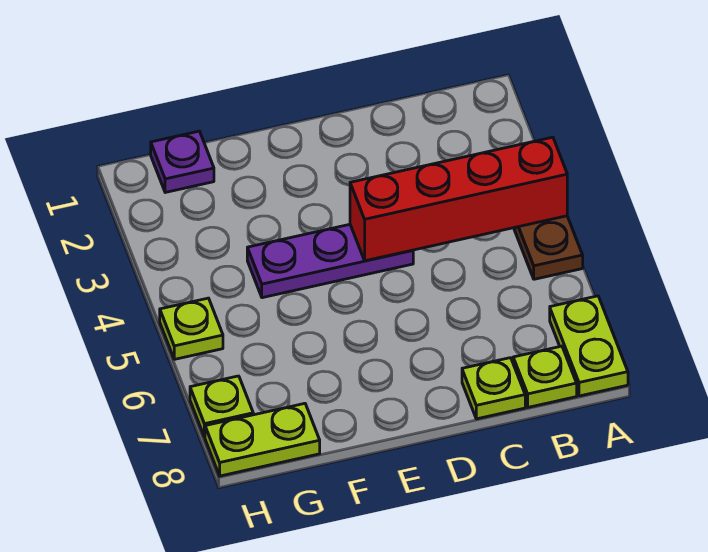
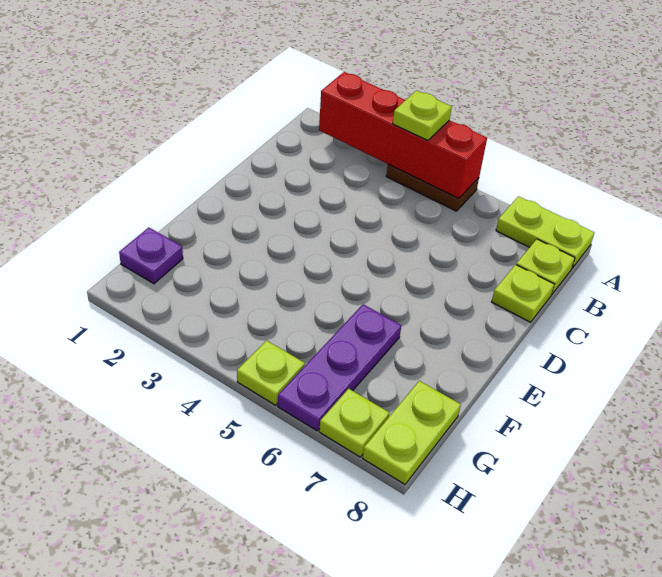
red 1x4 brick [350,137,567,261] -> red 1x4 brick turned to [319,72,487,199]
none -> lime 1x1 plate [393,91,452,140]
purple 1x3 plate [247,224,413,298] -> purple 1x3 plate moved to [278,304,401,431]

